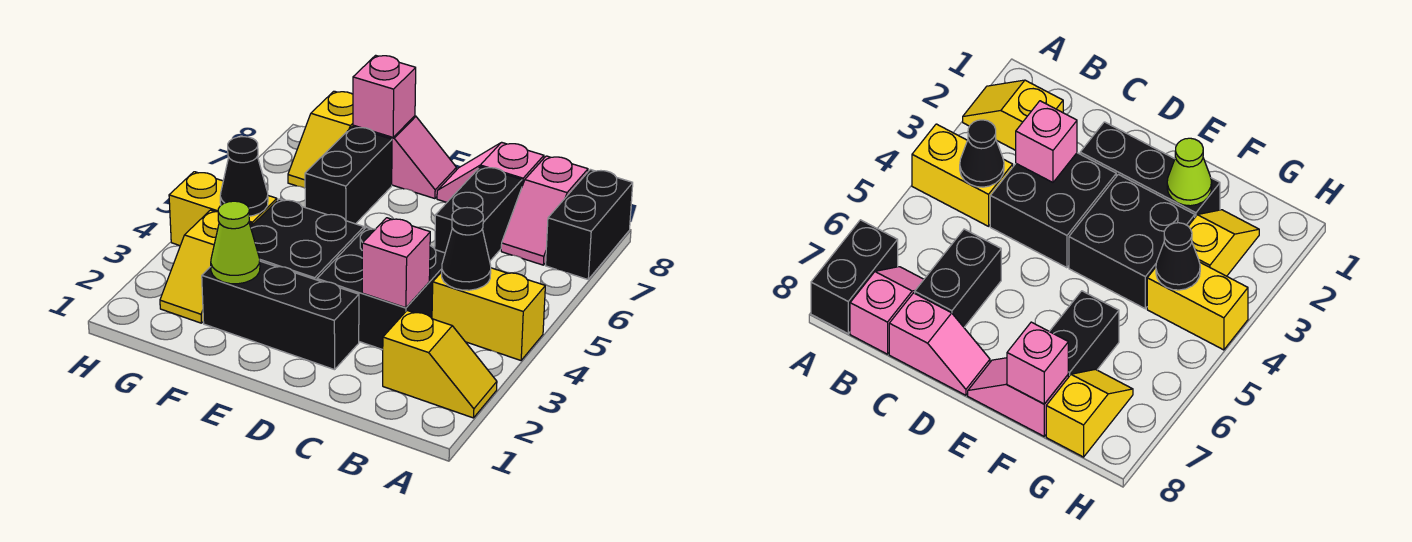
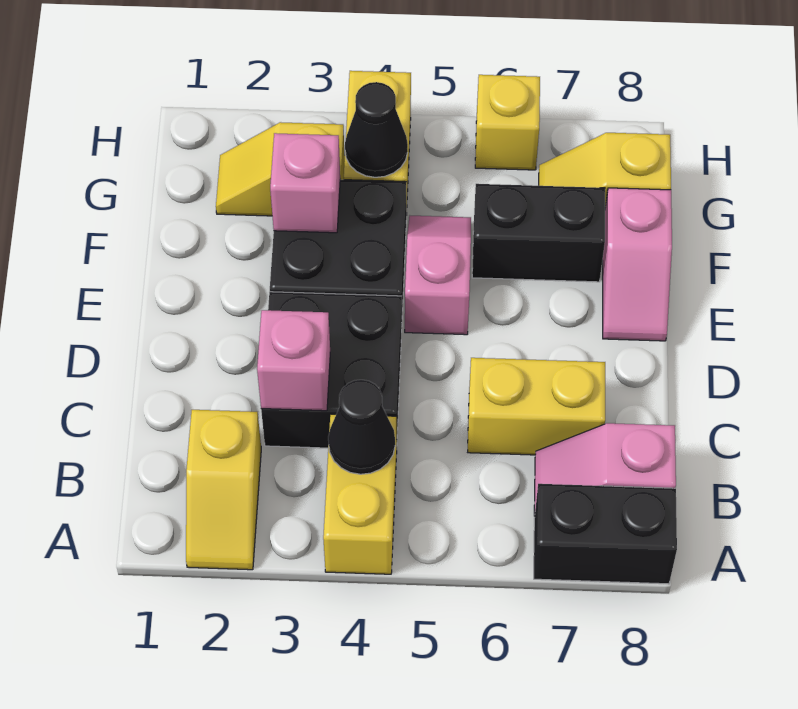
black 1x2 brick [435,167,522,261] -> yellow 1x2 brick [468,358,605,455]
pink 1x2 slope [437,142,544,202] -> pink 1x2 slope moved to [405,216,471,335]
black 1x3 brick [202,261,359,370] -> none
lime 1x1 cone [211,201,260,284] -> none
pink 1x1 brick [353,55,416,137] -> pink 1x1 brick moved to [270,133,340,233]
none -> yellow 1x1 brick [475,75,540,170]

